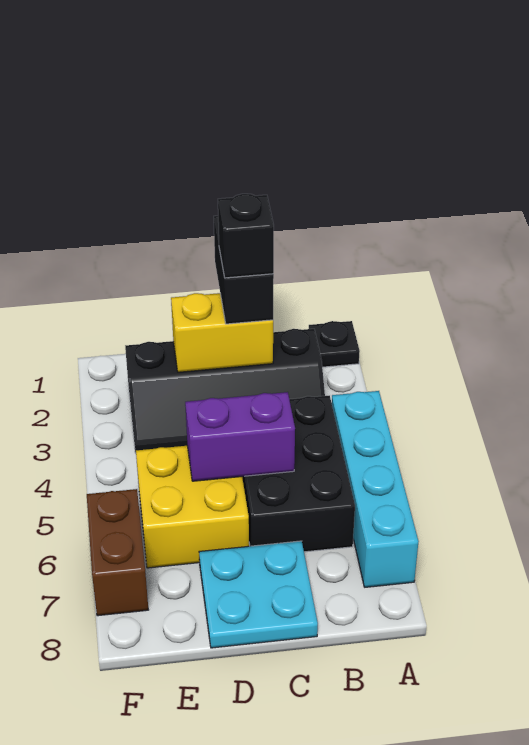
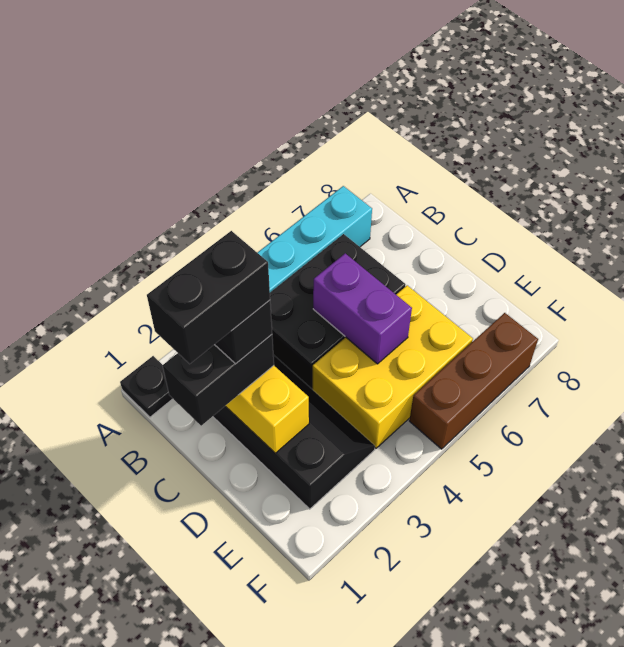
none -> black 1x2 brick [147,231,270,364]
cyan 2x2 plate [199,541,318,648] -> none
yellow 2x2 brick [136,446,249,568] -> yellow 2x3 brick [313,285,473,448]
brown 1x2 brick [87,489,148,616] -> brown 1x3 brick [409,313,538,449]

